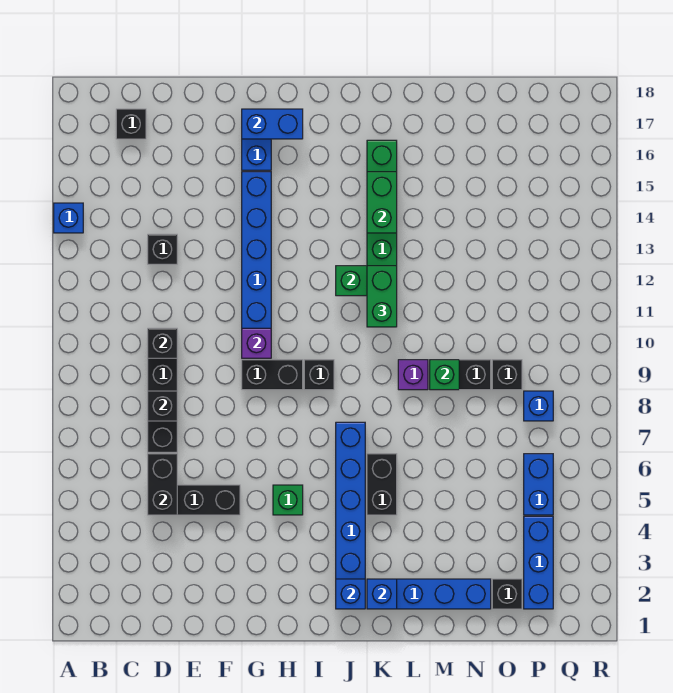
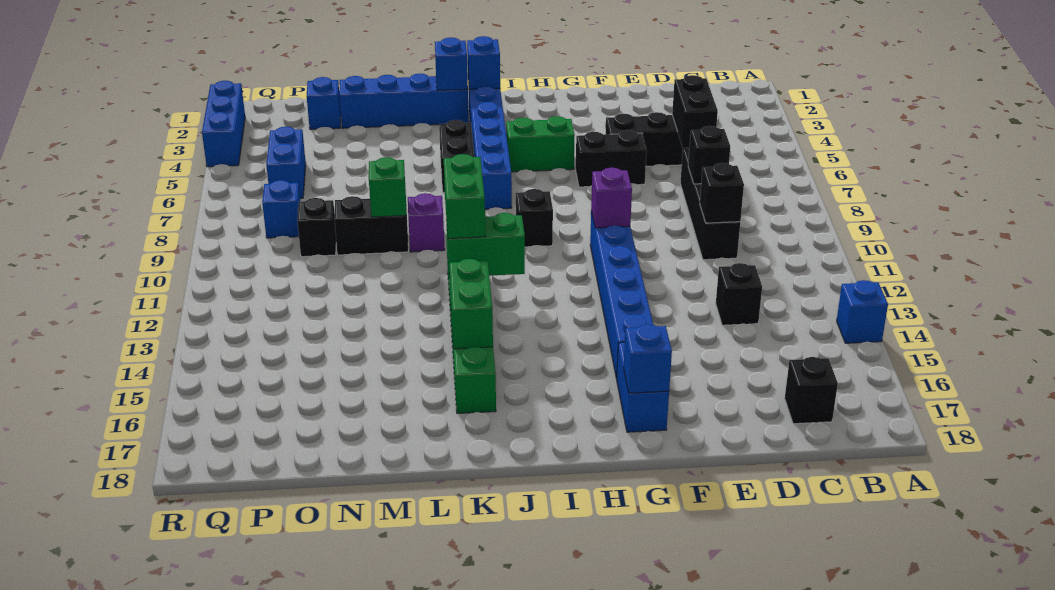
black 1x2 brick [242,360,303,390] -> black 1x2 brick moved to [576,130,647,187]
blue 1x2 brick [242,109,303,139] -> blue 1x1 brick [624,324,672,393]
green 1x1 brick [273,485,303,515] -> green 1x2 brick [506,116,575,172]
black 1x1 brick [492,579,522,609] -> blue 1x1 brick [307,77,341,129]
blue 1x3 brick [524,516,553,609] -> blue 1x3 brick moved to [202,81,245,167]

